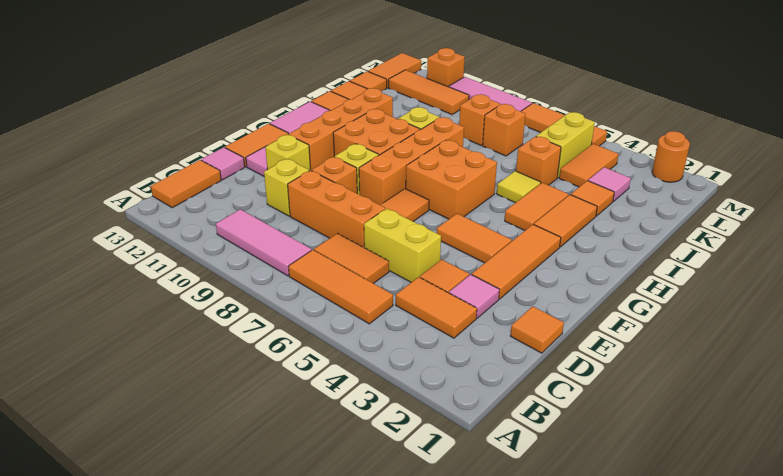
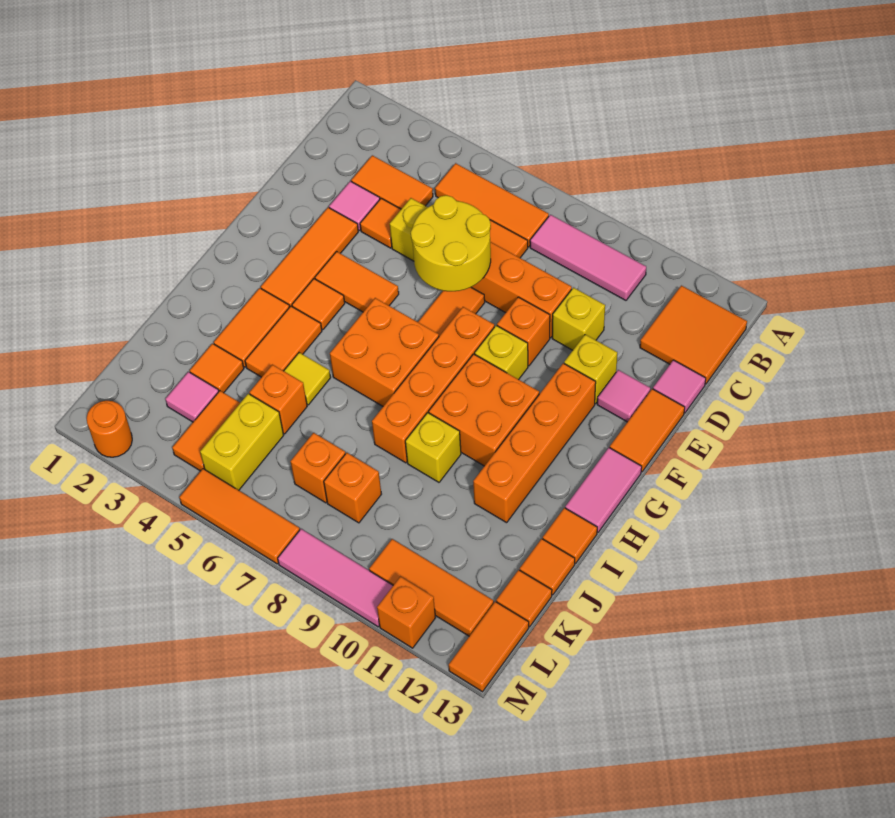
orange 1x2 tile [151,160,221,208] -> orange 2x2 tile [640,286,747,384]
orange 1x1 tile [510,306,564,353] -> orange 1x1 tile moved to [292,279,345,330]
none -> yellow 2x2 round brick [411,195,491,291]

